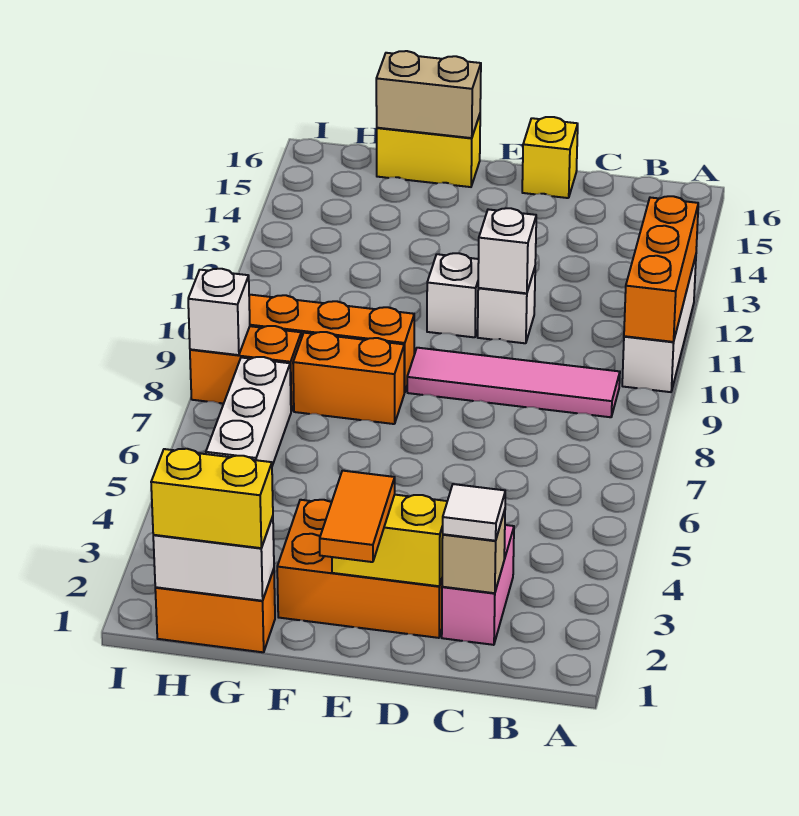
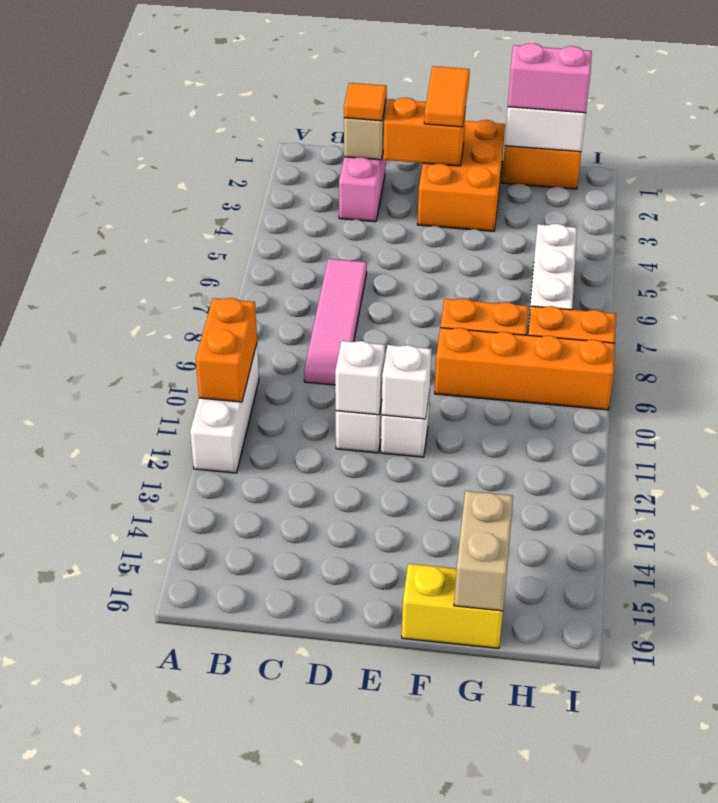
orange 1x3 brick [624,196,698,342] -> orange 1x2 brick [196,298,257,402]
pink 1x4 tile [407,348,620,417] -> pink 1x4 tile turned to [304,259,367,385]
white 1x1 tile [443,484,505,541] -> orange 1x1 tile [344,83,387,121]
orange 2x3 brick [277,500,442,638] -> orange 2x3 brick turned to [417,120,505,231]
yellow 1x2 brick [332,495,447,586] -> orange 1x2 brick [383,98,466,166]
yellow 1x1 brick [522,117,578,198] -> none
tan 1x2 brick [376,51,481,138] -> tan 1x2 brick turned to [454,491,513,611]
yellow 1x2 brick [151,449,273,548] -> pink 1x2 brick [508,43,592,113]
white 1x1 brick [188,269,250,355] -> white 1x1 brick moved to [382,345,432,419]

